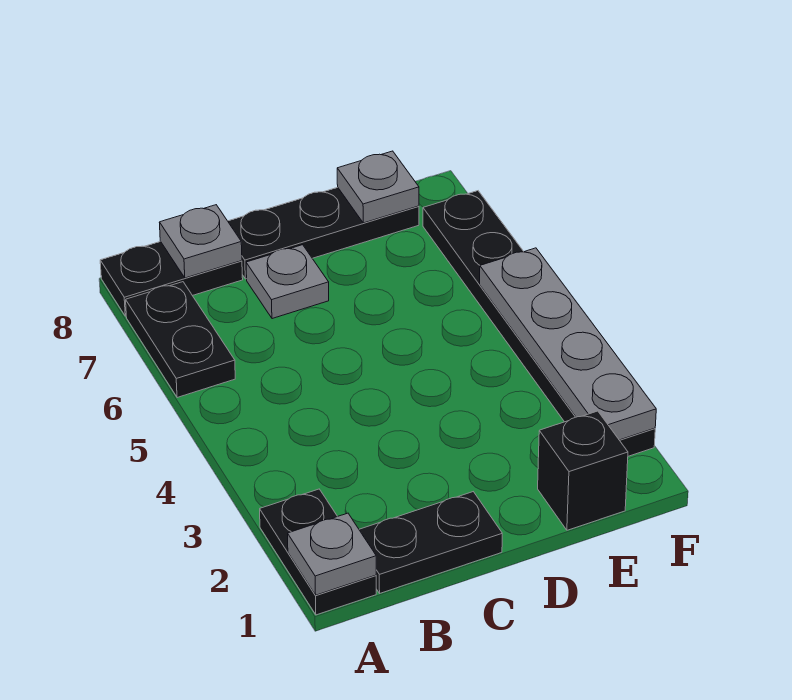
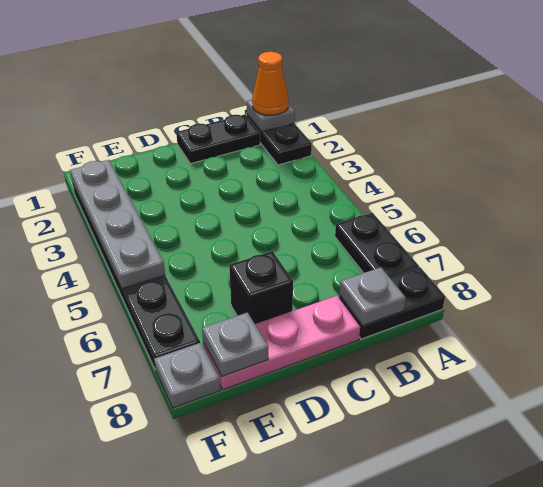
none -> orange 1x1 cone [252,52,289,115]
grey 1x1 plate [246,245,329,319] -> grey 1x1 plate moved to [154,343,220,408]
black 1x3 plate [228,187,419,279] -> pink 1x3 plate [203,296,360,390]
black 1x1 brick [538,411,628,530] -> black 1x1 brick moved to [229,251,293,324]

